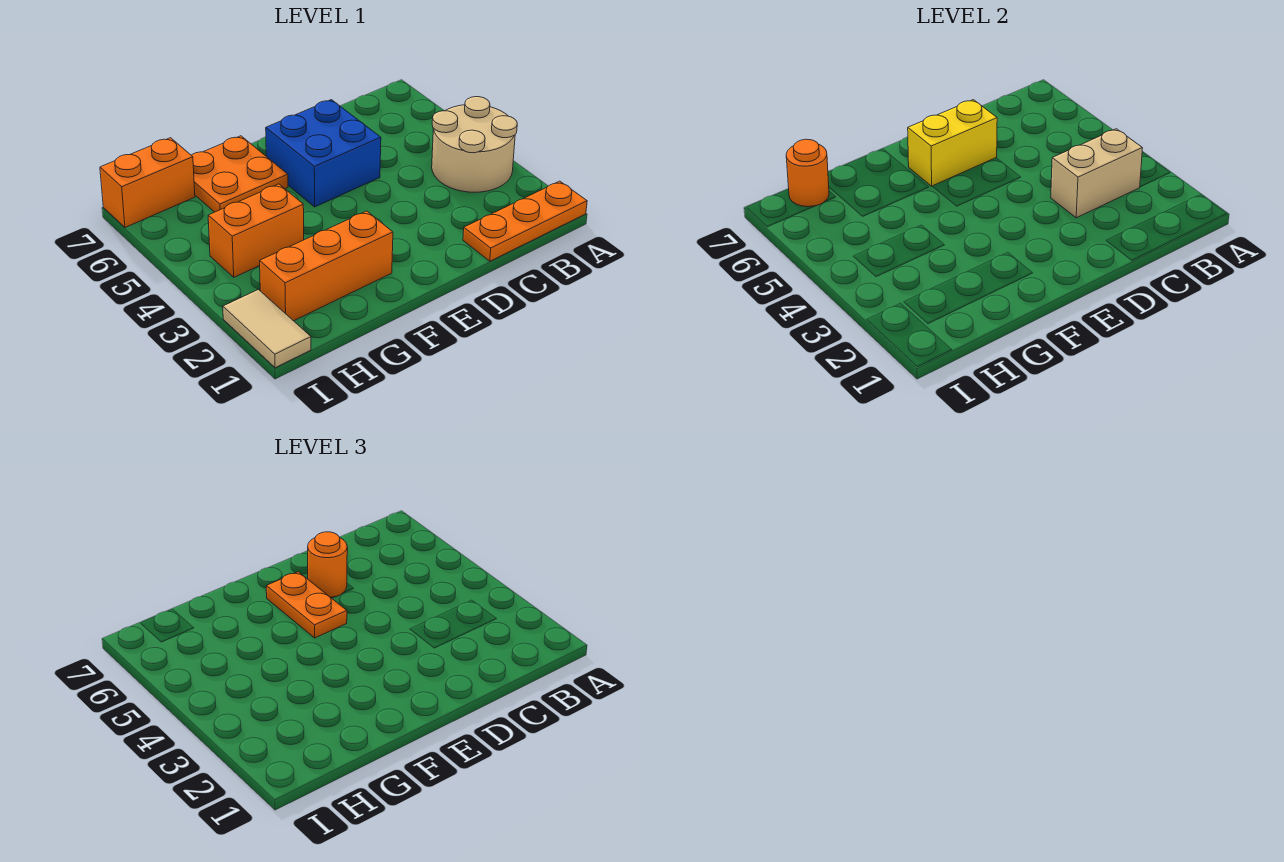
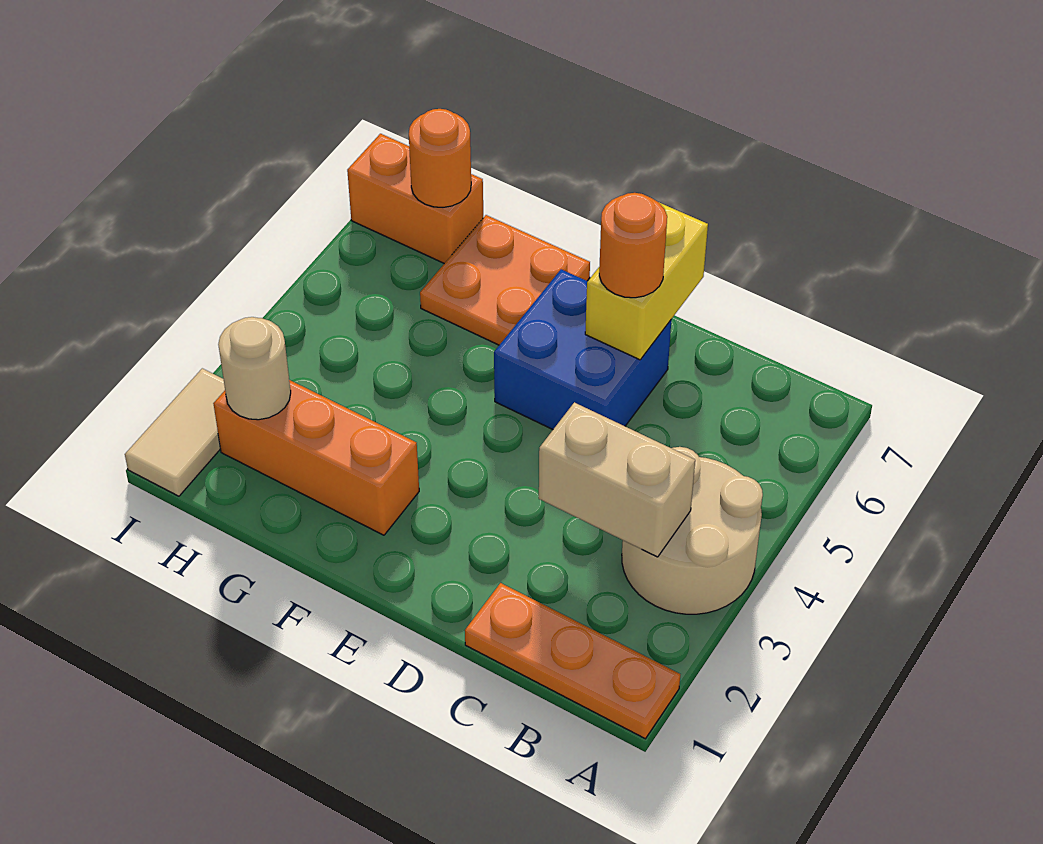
yellow 1x2 brick [908,100,997,186] -> yellow 1x2 brick turned to [585,203,708,360]
orange 1x2 plate [266,572,347,638] -> none
orange 1x2 brick [208,184,304,277] -> none
none -> tan 1x1 round brick [218,317,291,420]

